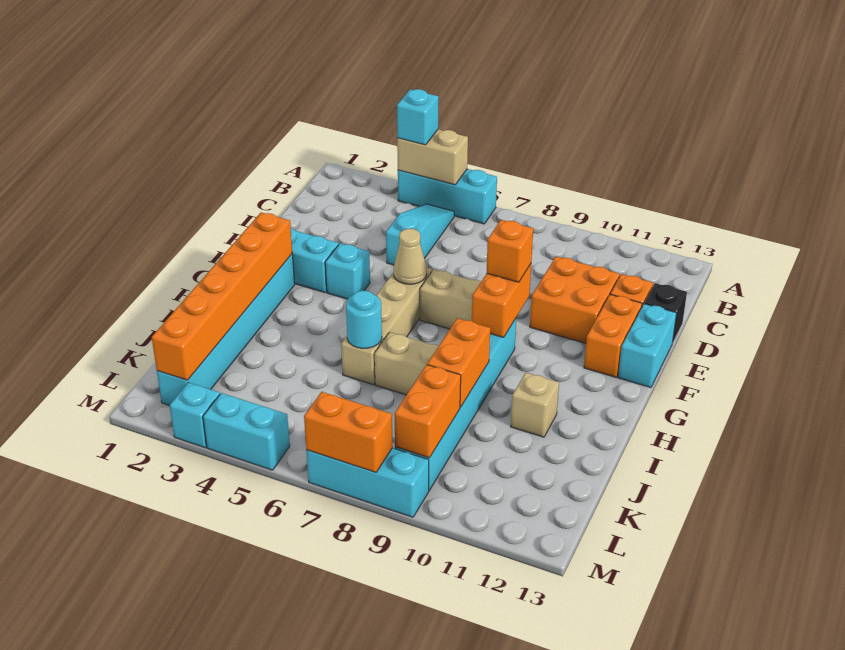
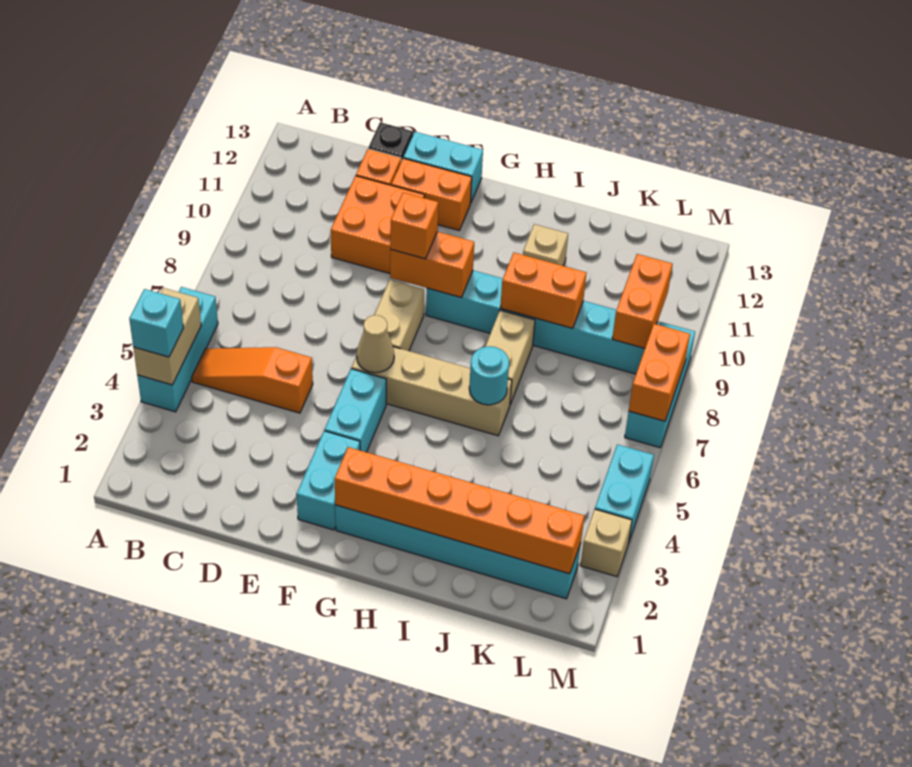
cyan 1x3 slope [386,204,454,265] -> orange 1x3 slope [192,347,313,413]
cyan 1x1 brick [325,243,370,299] -> cyan 1x2 brick [325,369,386,452]
orange 1x2 brick [394,365,461,458] -> orange 1x2 brick turned to [612,254,673,348]
cyan 1x1 brick [170,382,220,448] -> tan 1x1 brick [580,509,632,577]

